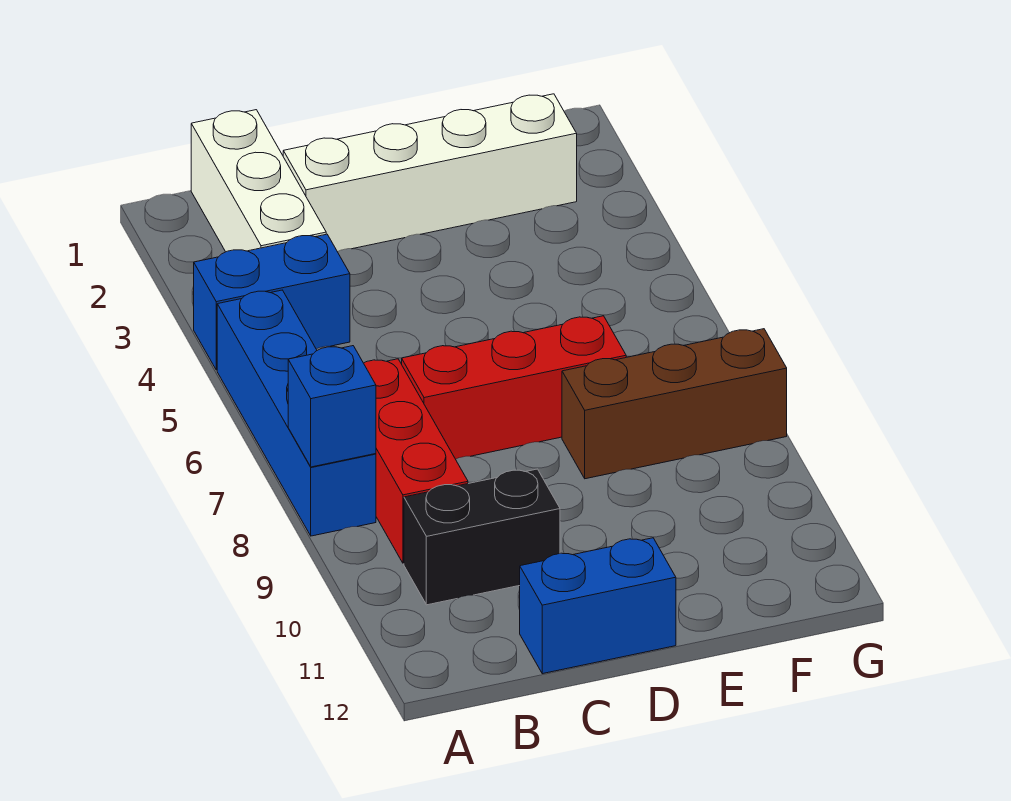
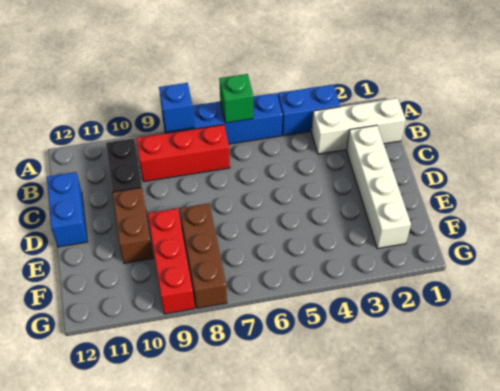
blue 1x2 brick [194,234,350,370] -> blue 1x2 brick turned to [278,85,340,136]
none -> green 1x1 brick [219,74,253,123]
red 1x3 brick [402,316,626,459] -> red 1x3 brick moved to [148,208,195,314]
none -> brown 1x2 brick [112,188,153,263]

